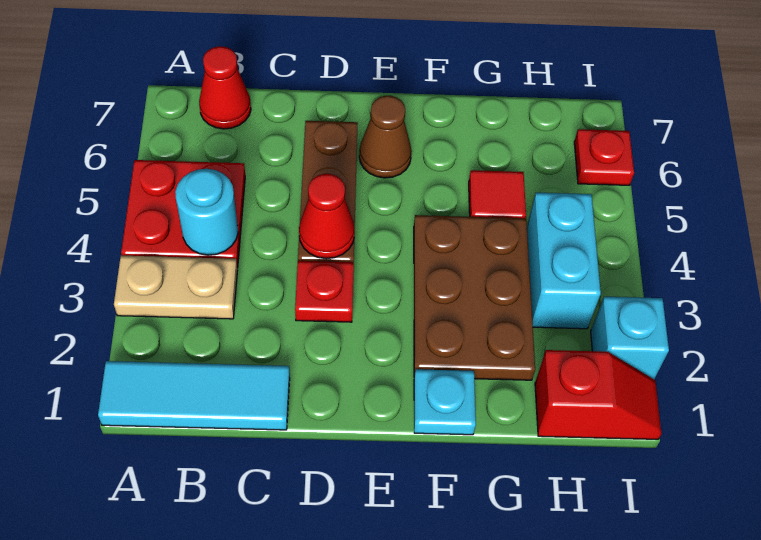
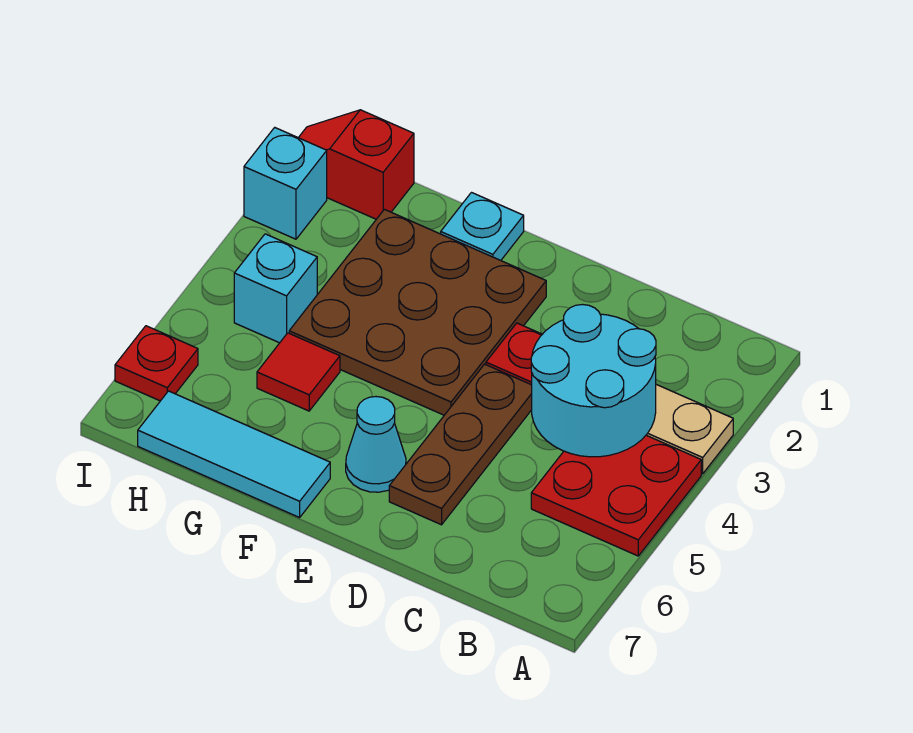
cyan 1x3 tile [98,361,290,430] -> cyan 1x3 tile moved to [138,391,330,518]
cyan 1x1 round brick [175,169,238,255] -> cyan 2x2 round brick [531,305,656,457]
red 1x1 cone [199,46,251,129] -> none
red 1x1 cone [299,174,355,259] -> none
brown 1x1 cone [359,96,412,178] -> cyan 1x1 cone [346,397,406,492]
brown 2x3 plate [414,215,535,380] -> brown 3x3 plate [289,209,546,415]
cyan 1x2 brick [527,193,601,329] -> cyan 1x1 brick [234,234,317,343]

